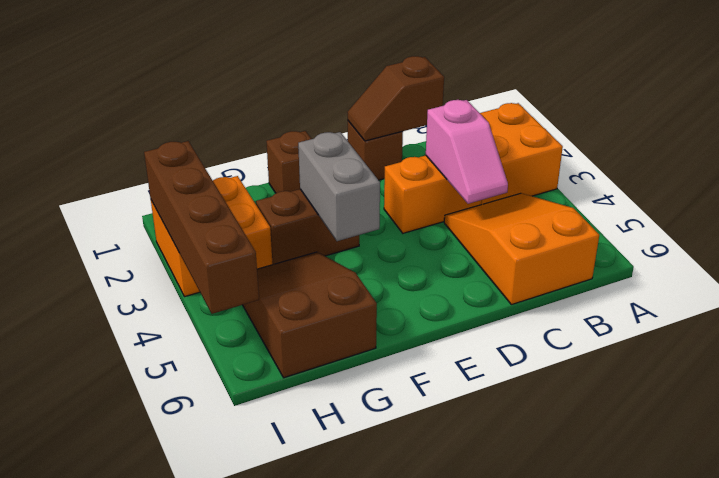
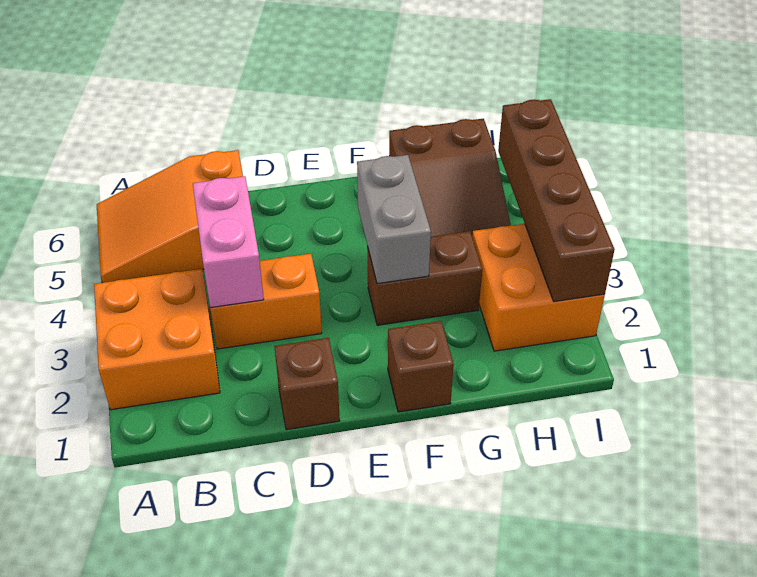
orange 2x3 slope [444,193,599,305] -> orange 2x3 slope turned to [97,150,243,283]
brown 1x2 slope [348,56,444,141] -> none
pink 1x2 slope [426,100,508,204] -> pink 1x2 brick [193,176,264,308]

